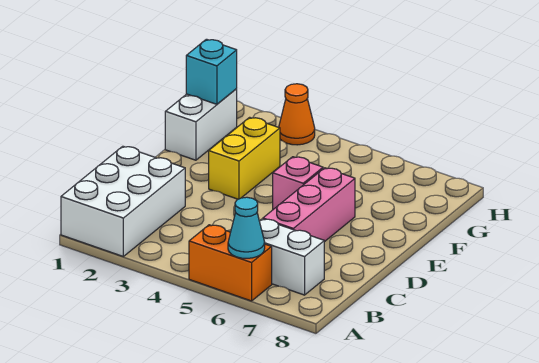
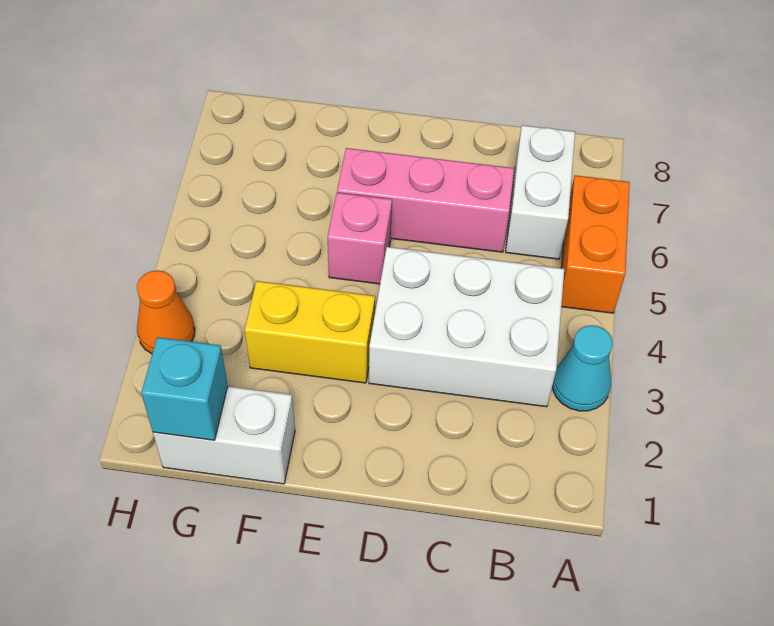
white 2x3 brick [61,146,185,256] -> white 2x3 brick moved to [369,247,564,407]
cyan 1x1 cone [228,197,265,258] -> cyan 1x1 cone moved to [552,325,613,411]

